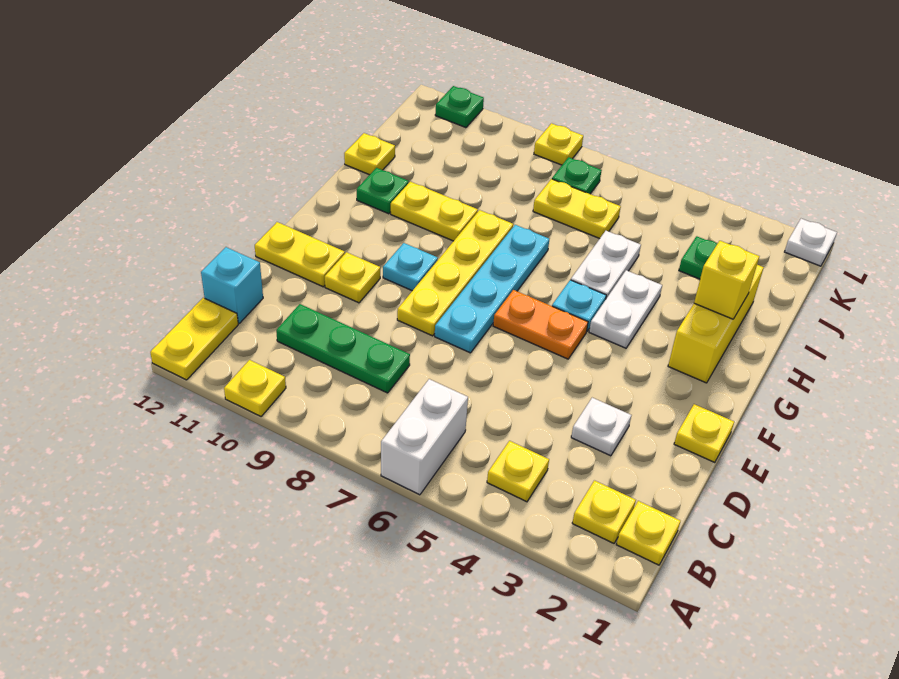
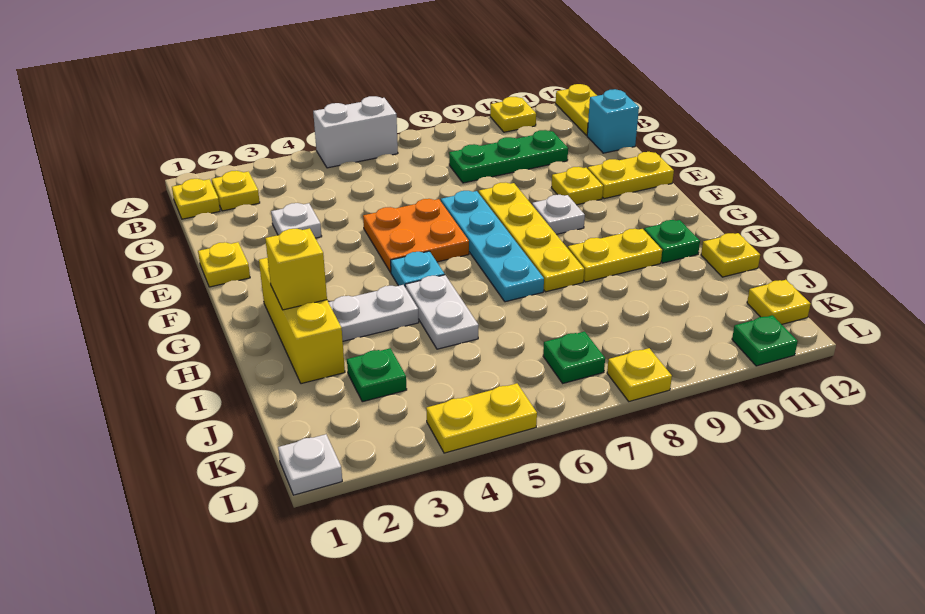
white 1x2 brick [381,379,468,495] -> white 1x2 brick turned to [313,96,398,168]
yellow 1x1 plate [487,441,549,502] -> yellow 1x1 plate moved to [747,280,810,324]
orange 1x2 plate [493,290,588,359] -> orange 2x2 plate [363,199,469,273]
cyan 1x1 plate [383,243,438,291] -> white 1x1 plate [532,195,585,234]
white 1x2 plate [589,270,662,348] -> white 1x2 plate turned to [328,285,419,341]
yellow 1x2 plate [533,179,621,239] -> yellow 1x2 plate moved to [426,383,537,453]

